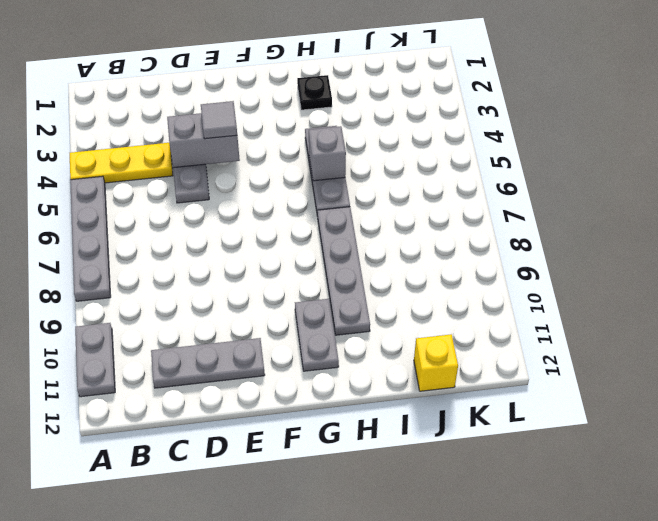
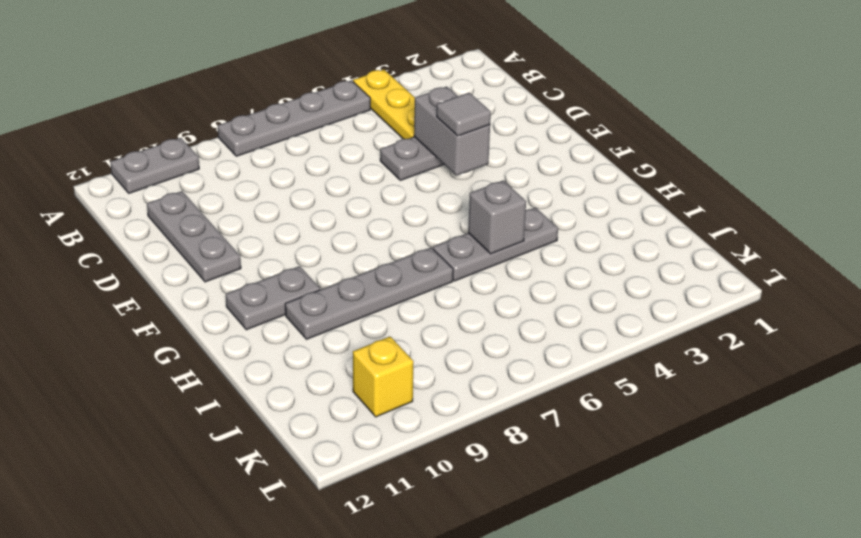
black 1x1 plate [297,75,332,110] -> none
yellow 1x1 brick [414,334,458,391] -> yellow 1x1 brick moved to [353,337,414,417]

